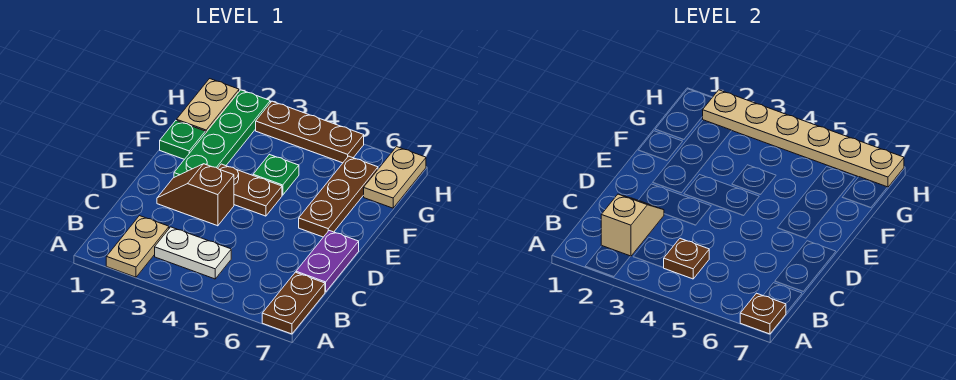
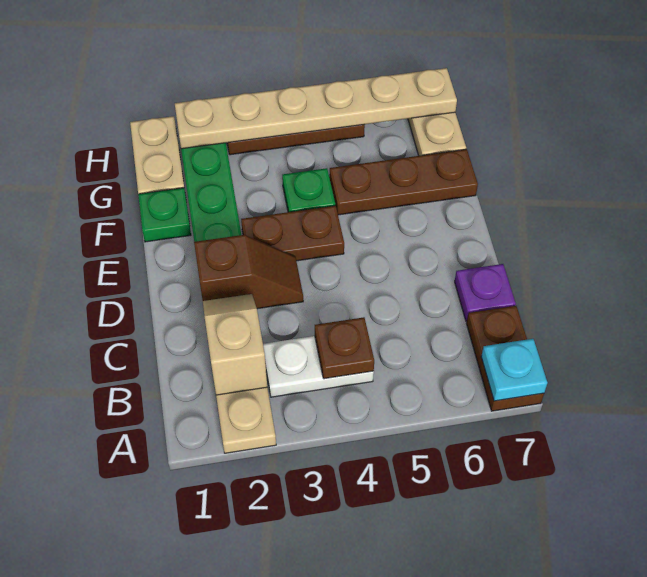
brown 1x1 plate [740,293,786,334] -> cyan 1x1 plate [481,339,548,401]
purple 1x2 plate [296,231,359,292] -> purple 1x1 plate [455,264,516,321]
brown 1x2 slope [157,164,234,226] -> brown 1x2 slope turned to [194,235,303,309]
brown 1x3 plate [299,156,378,237] -> brown 1x3 plate turned to [329,149,478,215]

